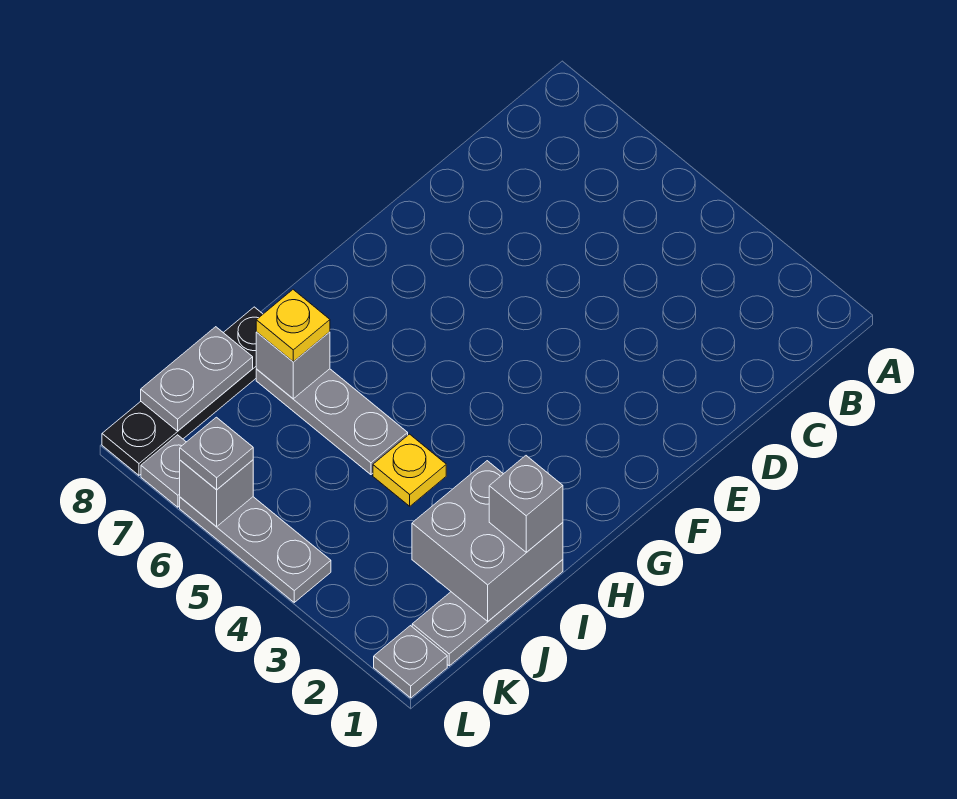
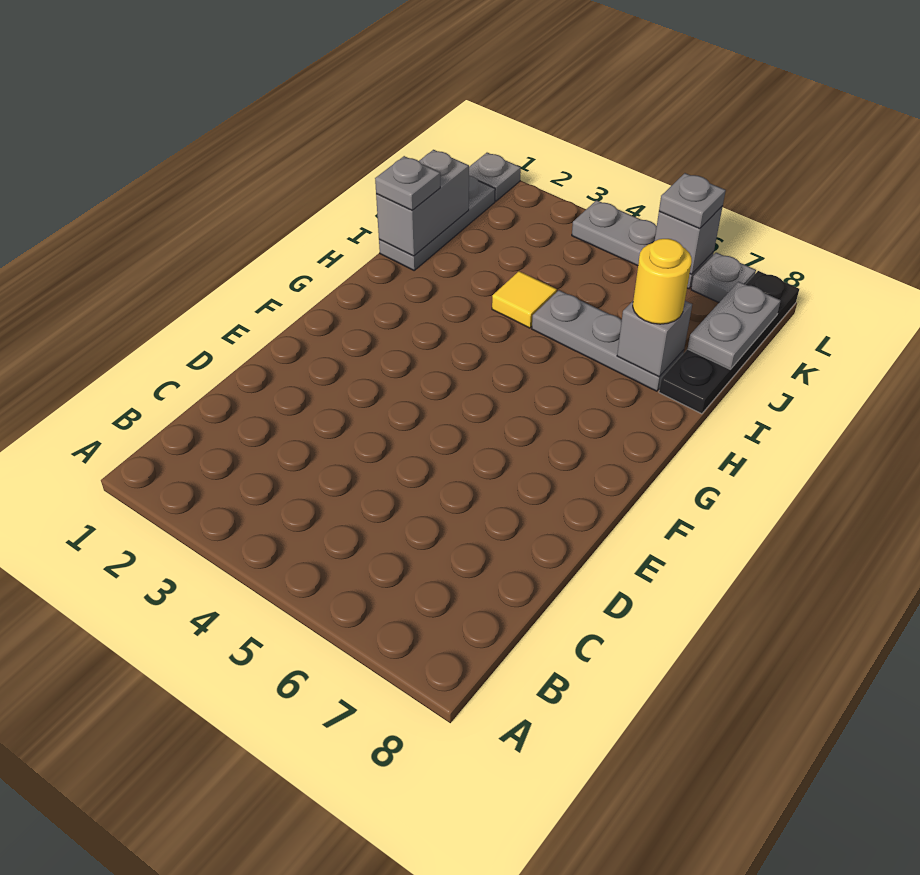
grey 2x2 brick [412,461,563,621] -> grey 1x2 brick [376,150,469,256]
grey 1x1 brick [489,456,563,552] -> grey 1x1 plate [375,156,440,210]
yellow 1x1 plate [373,434,446,506] -> yellow 1x1 tile [492,271,557,328]
yellow 1x1 plate [256,290,330,362] -> yellow 1x1 round brick [633,239,692,324]

